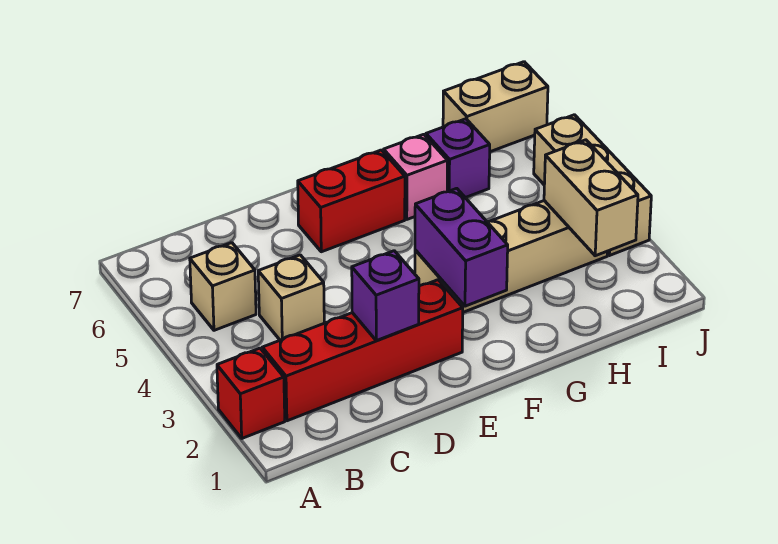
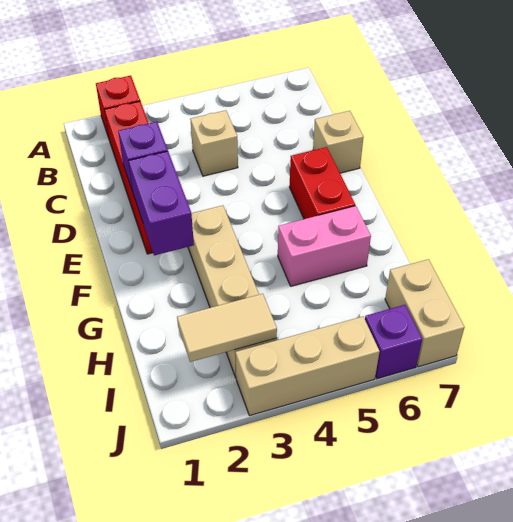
tan 1x1 brick [190,243,256,330] -> tan 1x1 brick moved to [313,111,363,173]
purple 1x2 brick [415,188,508,306] -> purple 1x2 brick turned to [129,151,194,255]
pink 1x1 brick [384,134,448,219] -> pink 1x2 brick [278,206,371,286]
purple 1x1 brick [426,119,490,198] -> purple 1x1 brick moved to [365,305,422,379]
tan 1x2 brick [544,140,638,256] -> tan 1x2 tile [177,294,277,362]

